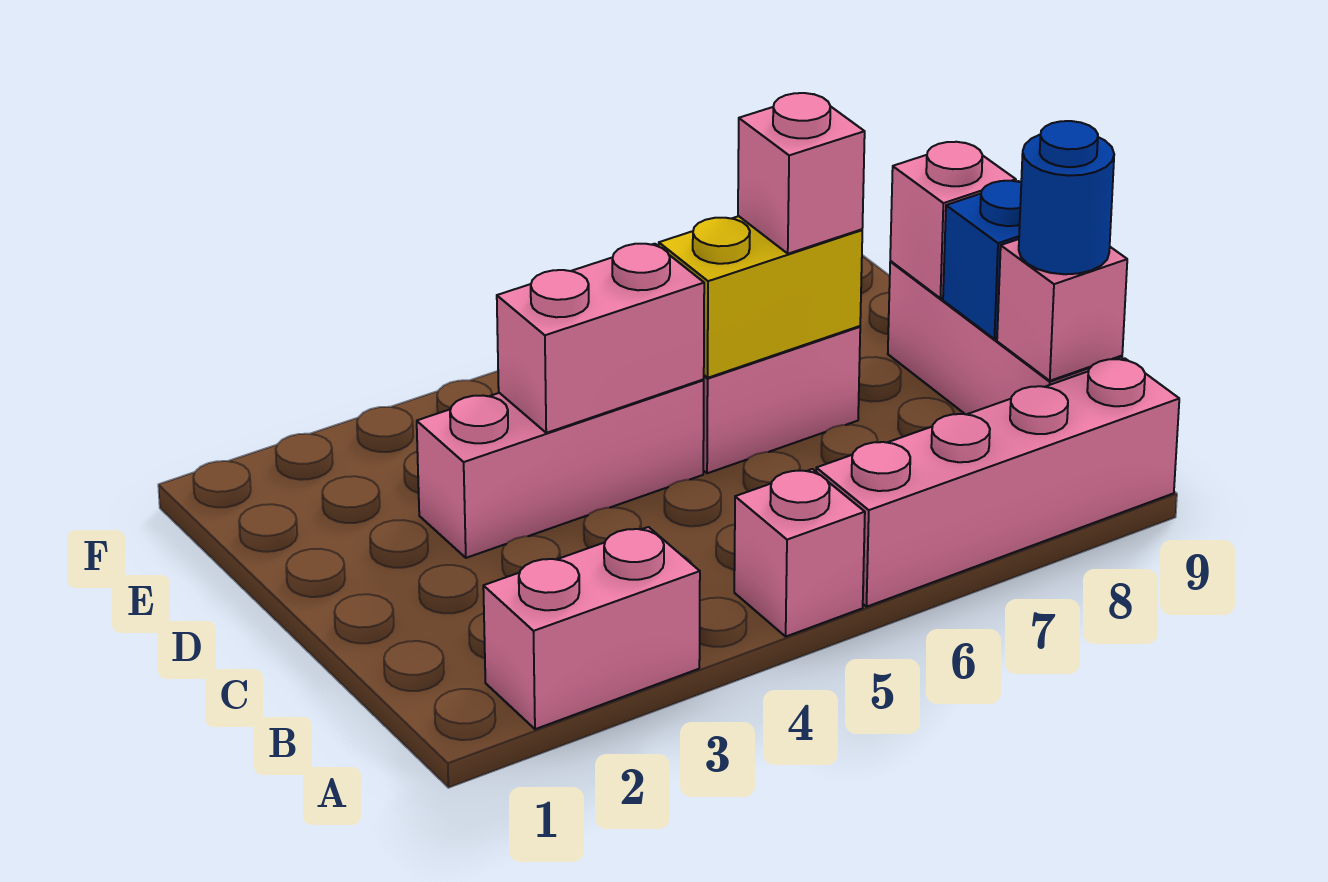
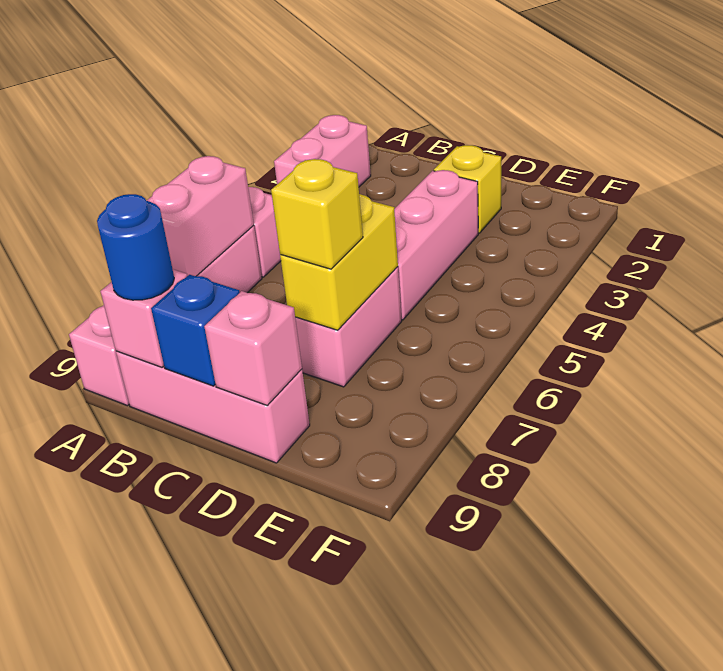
none -> yellow 1x1 brick [434,145,501,233]
pink 1x2 brick [497,244,704,433] -> pink 1x2 brick moved to [147,156,254,276]
pink 1x1 brick [738,93,865,254] -> yellow 1x1 brick [271,159,363,269]

